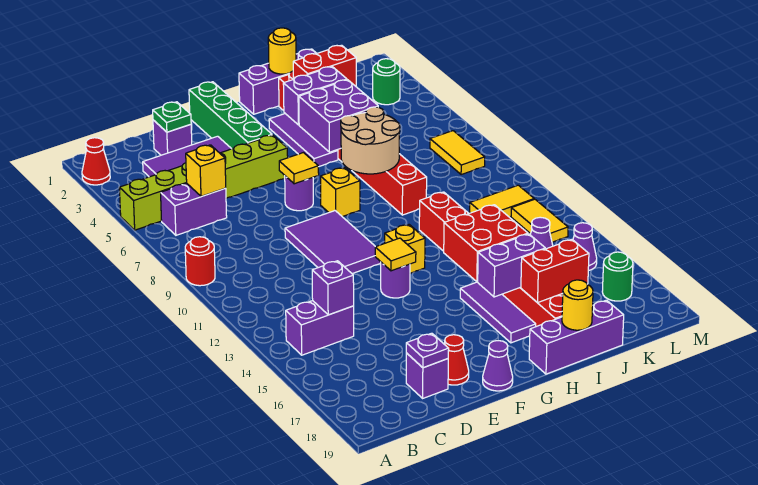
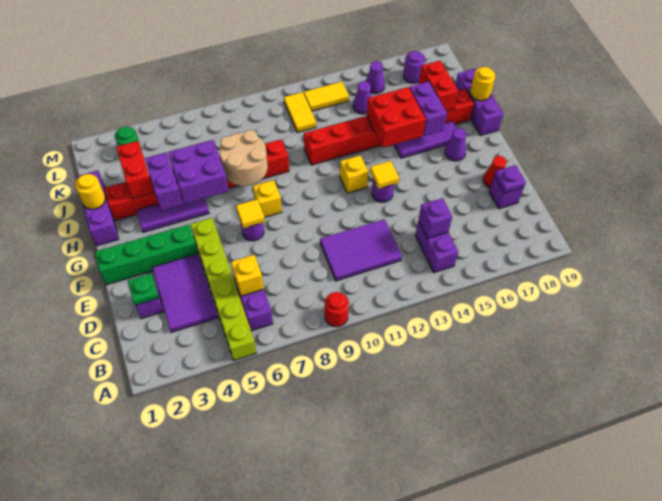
red 1x1 cone [82,138,110,185] -> none
purple 2x3 tile [285,211,381,274] -> purple 2x3 tile moved to [320,219,402,281]
purple 1x1 cone [483,341,513,391] -> purple 1x1 cone moved to [445,128,466,161]
yellow 1x2 tile [430,131,485,175] -> none
green 1x1 round brick [602,252,633,301] -> purple 1x1 round brick [403,51,425,83]

